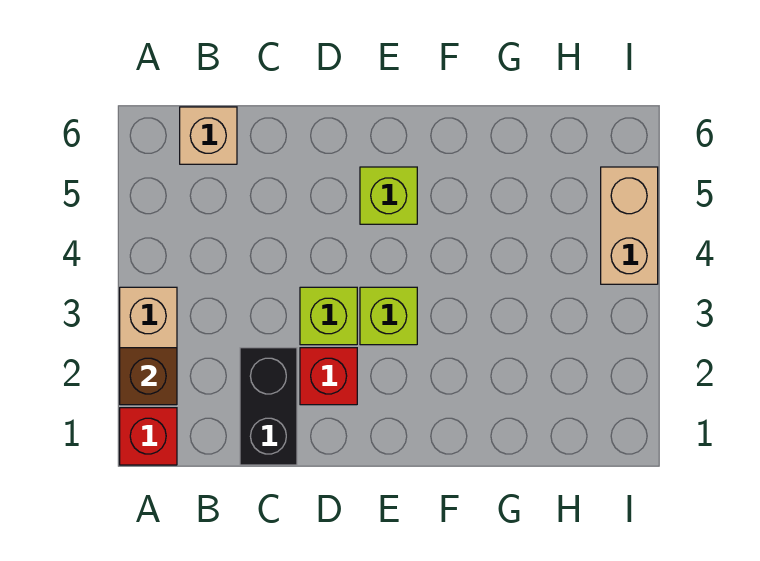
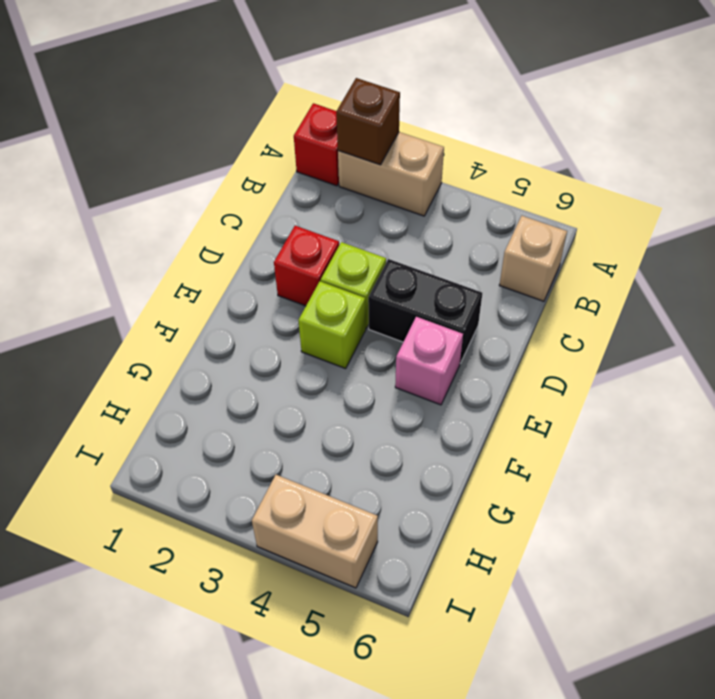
black 1x2 brick [240,348,297,465] -> black 1x2 brick moved to [368,259,482,363]
lime 1x1 brick [360,167,417,224] -> pink 1x1 brick [395,317,463,405]

